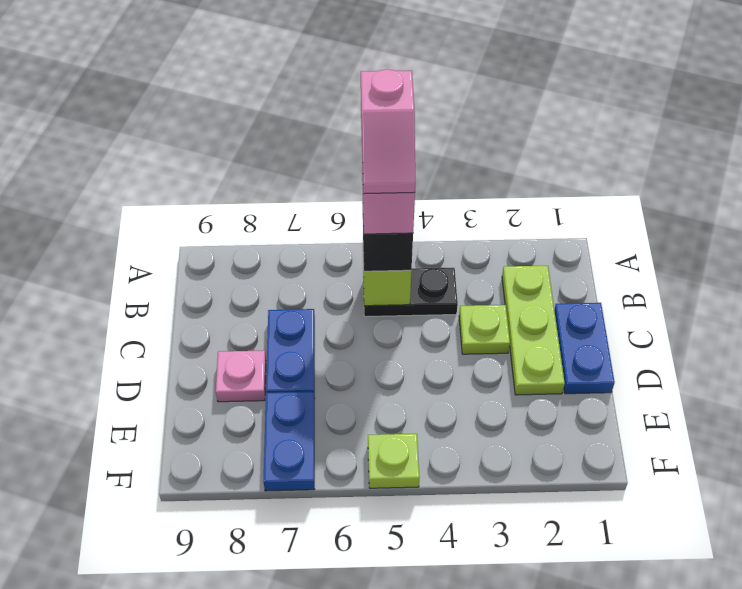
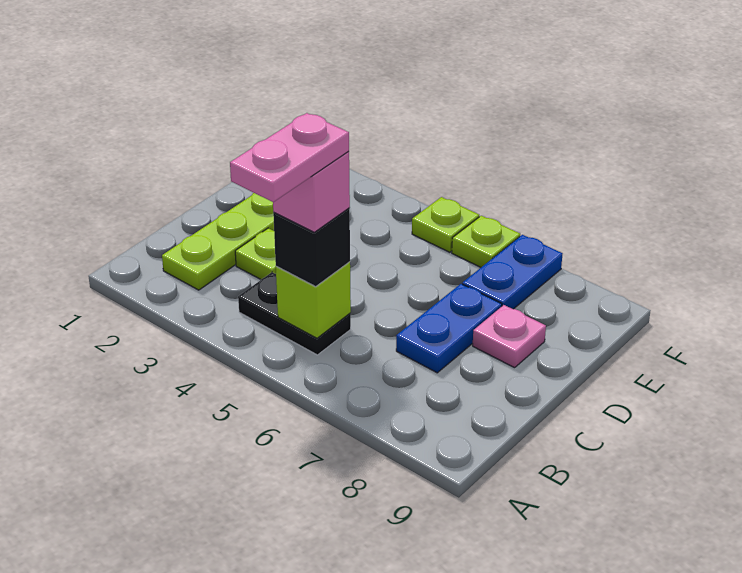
pink 1x2 slope [361,69,415,194] -> pink 1x2 plate [230,113,349,202]
blue 1x2 plate [554,303,615,394] -> none
none -> lime 1x1 plate [452,216,520,267]

